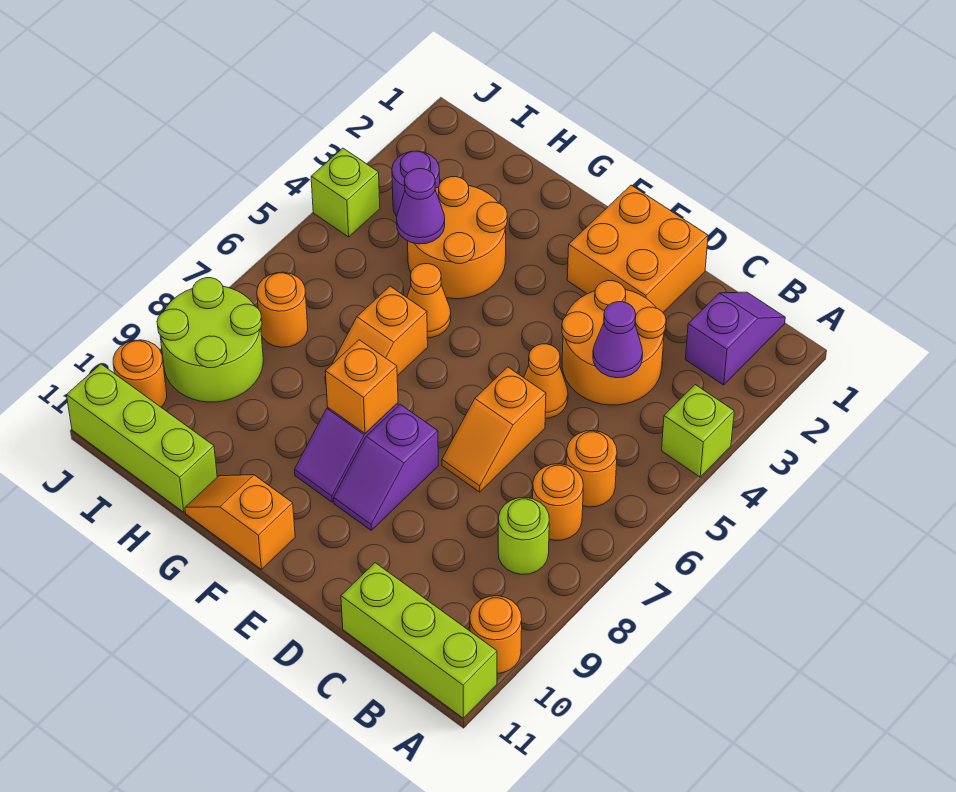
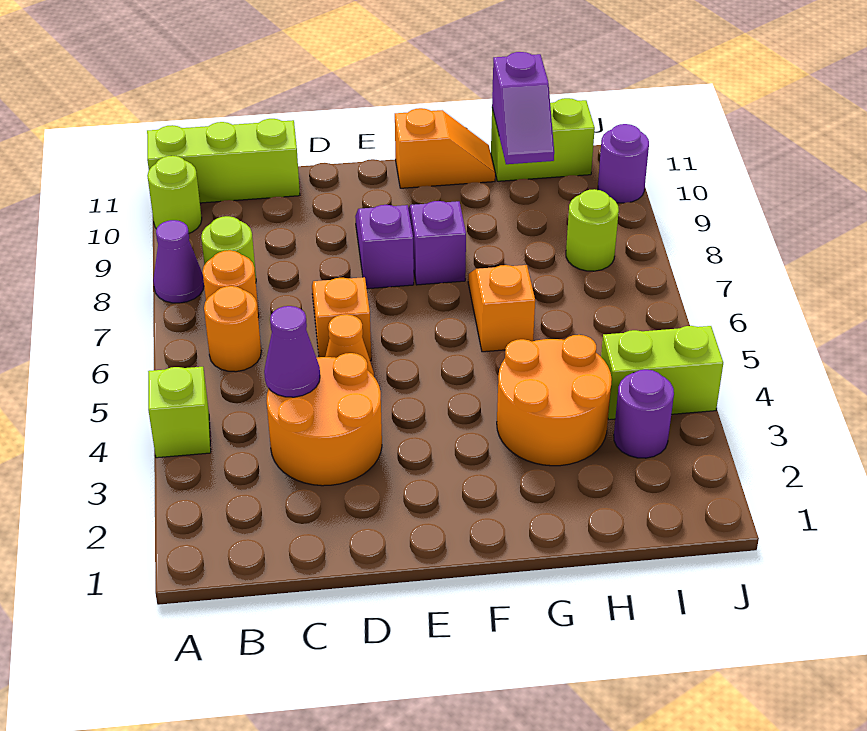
orange 1x1 round brick [470,596,522,673] -> lime 1x1 round brick [147,156,202,233]
purple 1x2 slope [685,292,785,385] -> purple 1x2 slope moved to [492,52,554,164]
orange 2x2 brick [567,185,708,312] -> none
orange 1x1 brick [325,340,398,433] -> none
orange 1x1 cone [407,264,451,338] -> none
purple 1x1 cone [397,169,445,244] -> purple 1x1 cone moved to [153,220,204,303]
lime 1x3 brick [67,364,217,512] -> lime 1x2 brick [491,98,595,181]
orange 1x1 round brick [257,272,308,347] -> none
lime 2x2 round brick [157,278,263,402] -> lime 1x1 round brick [566,189,619,271]
lime 1x1 brick [311,148,380,237] -> lime 1x2 brick [601,326,723,420]
orange 1x1 round brick [113,340,167,407] -> purple 1x1 round brick [598,124,649,203]

